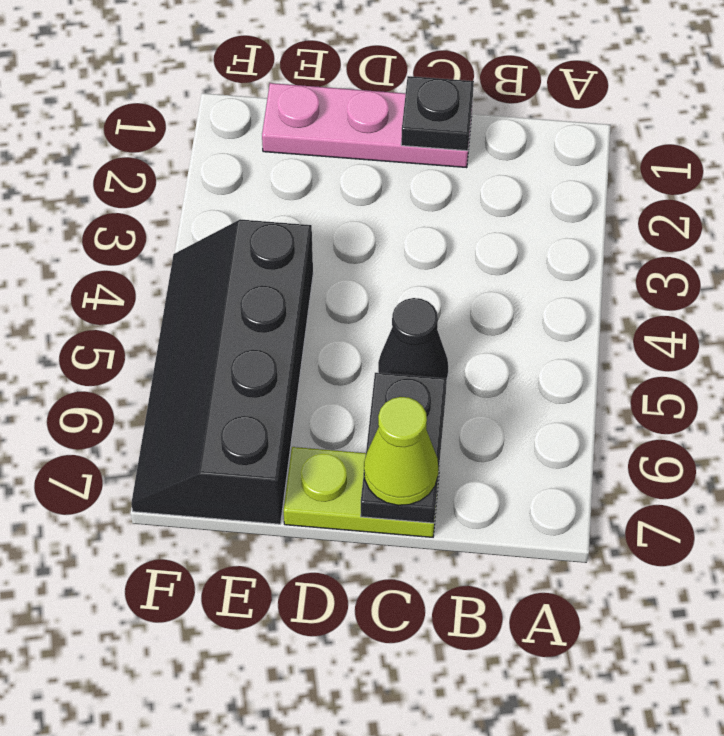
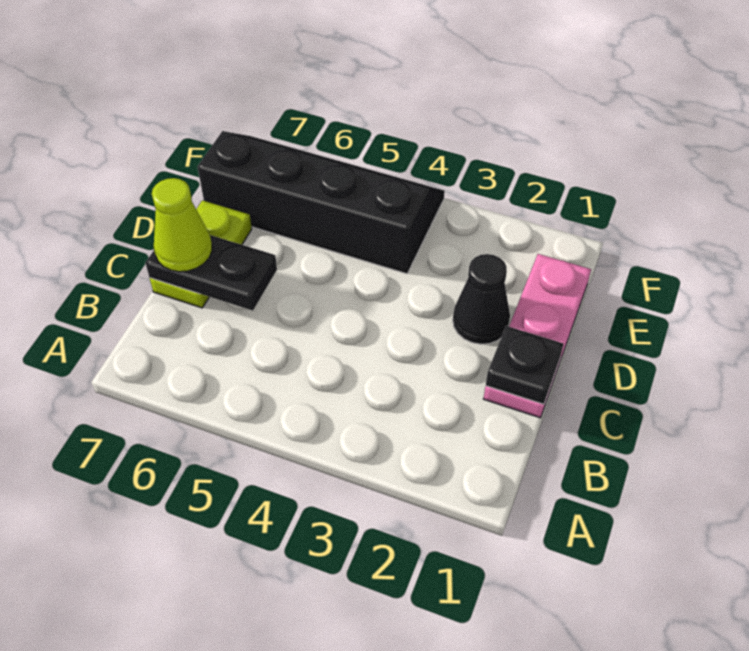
black 1x1 cone [378,298,448,379] -> black 1x1 cone moved to [453,254,510,344]

